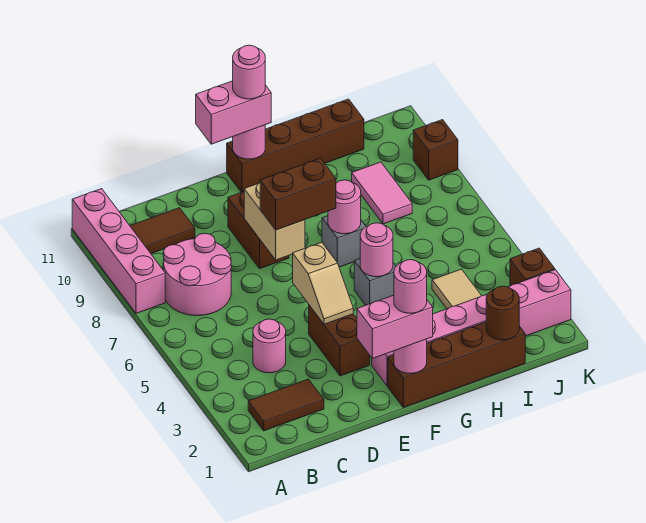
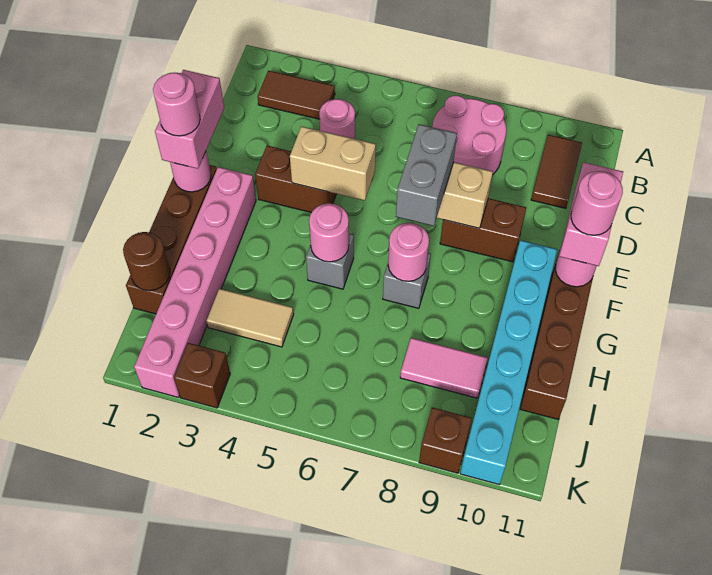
pink 1x4 brick [72,189,165,313] -> none
brown 1x2 tile [248,379,324,431] -> brown 1x2 tile turned to [257,71,335,119]
tan 1x2 slope [293,242,353,324] -> tan 1x2 brick [290,126,376,201]
brown 1x2 brick [260,158,336,230] -> grey 1x2 brick [396,124,457,226]
none -> cyan 1x6 brick [460,240,557,485]

